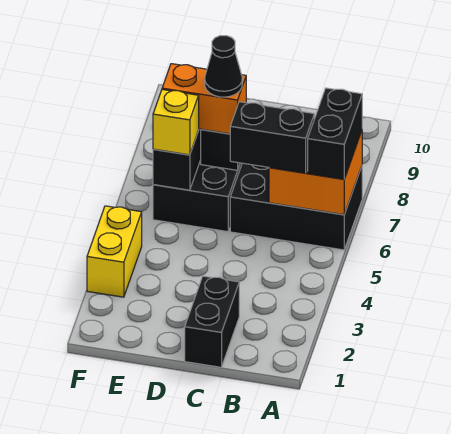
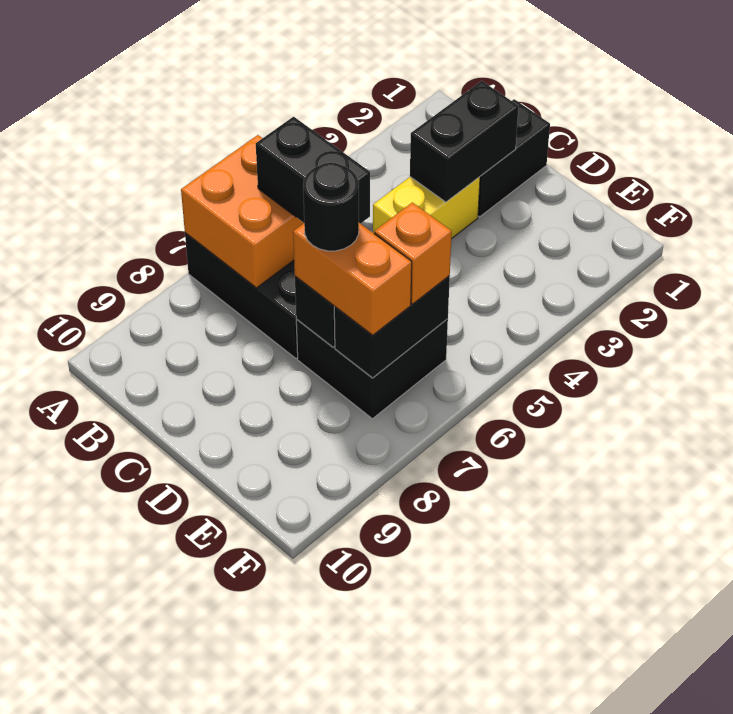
black 1x2 brick [308,88,362,179] -> black 1x2 brick moved to [410,81,519,202]
black 1x1 cone [205,36,242,97] -> black 1x1 round brick [303,163,359,251]
yellow 1x1 brick [153,90,199,155] -> orange 1x1 brick [374,202,452,304]
yellow 1x2 brick [87,206,142,297] -> yellow 1x2 brick moved to [373,177,480,239]

